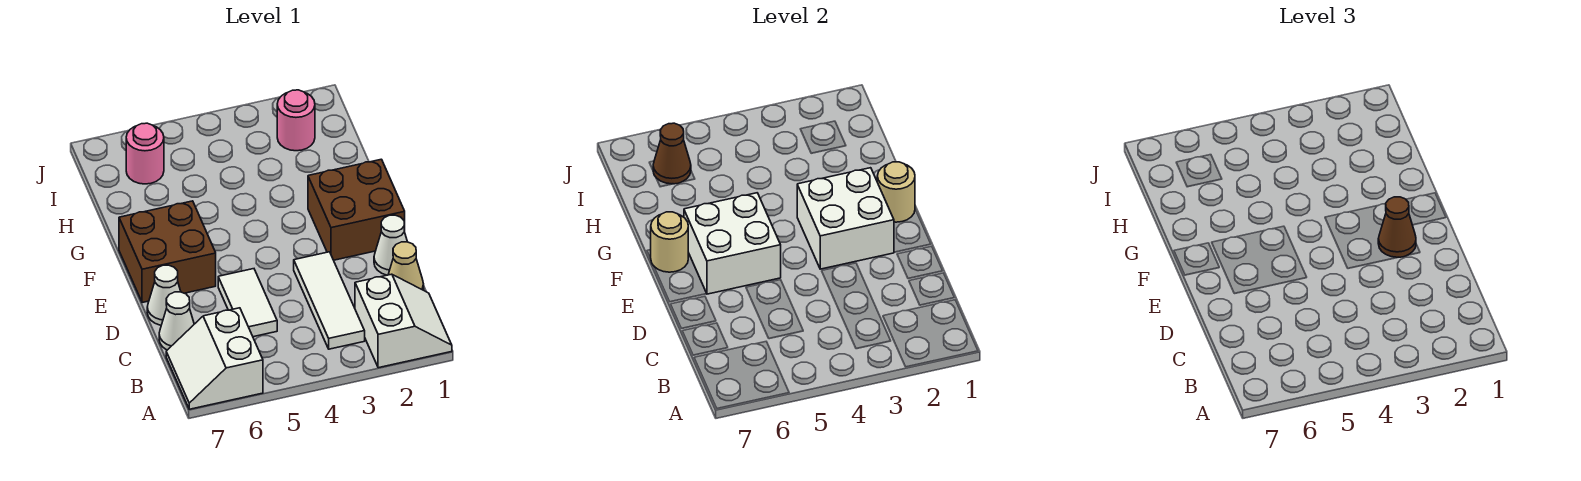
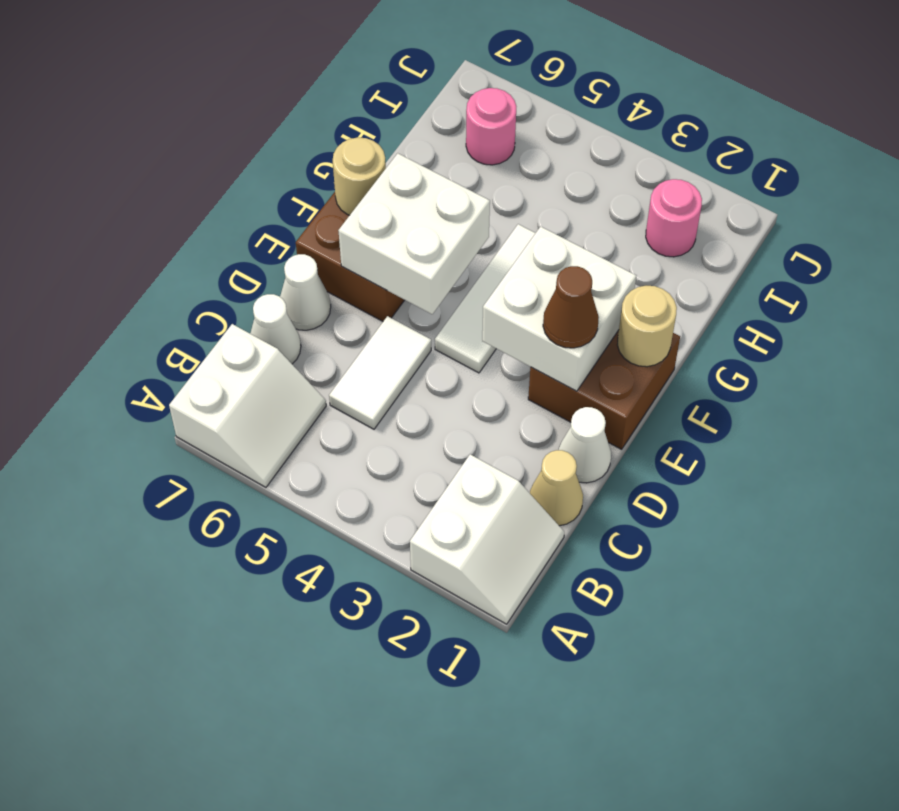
white 2x2 slope [166,308,263,409] -> white 2x2 slope turned to [169,324,326,487]
white 1x3 tile [294,252,365,349] -> white 1x3 tile moved to [435,224,535,373]
brown 1x1 cone [653,123,691,184] -> none

